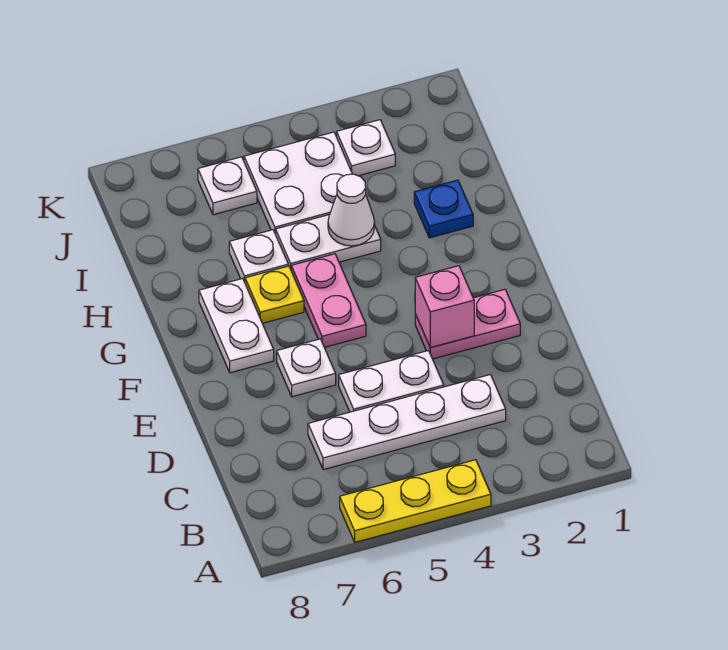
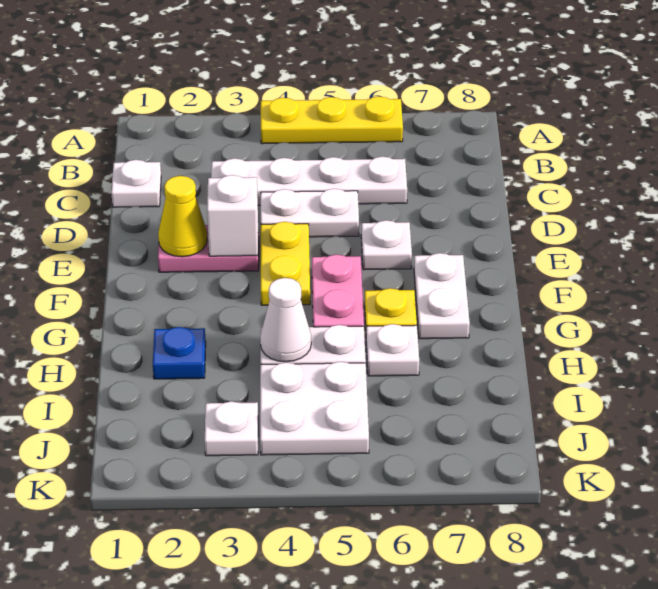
none -> yellow 1x1 cone [158,176,207,257]
pink 1x1 brick [415,266,474,348] -> white 1x1 brick [207,175,258,256]
none -> yellow 1x2 plate [261,222,310,305]
white 1x1 plate [198,157,257,215] -> white 1x1 plate moved to [111,160,161,207]

